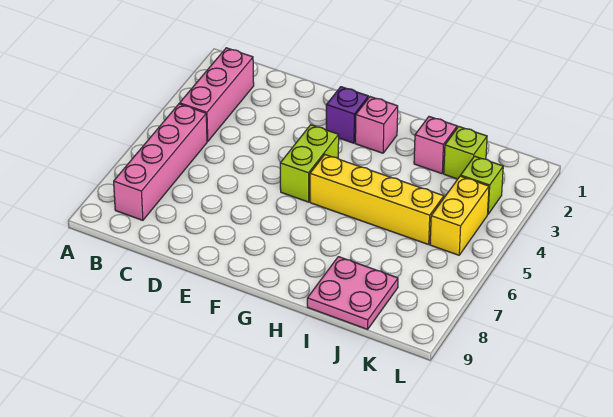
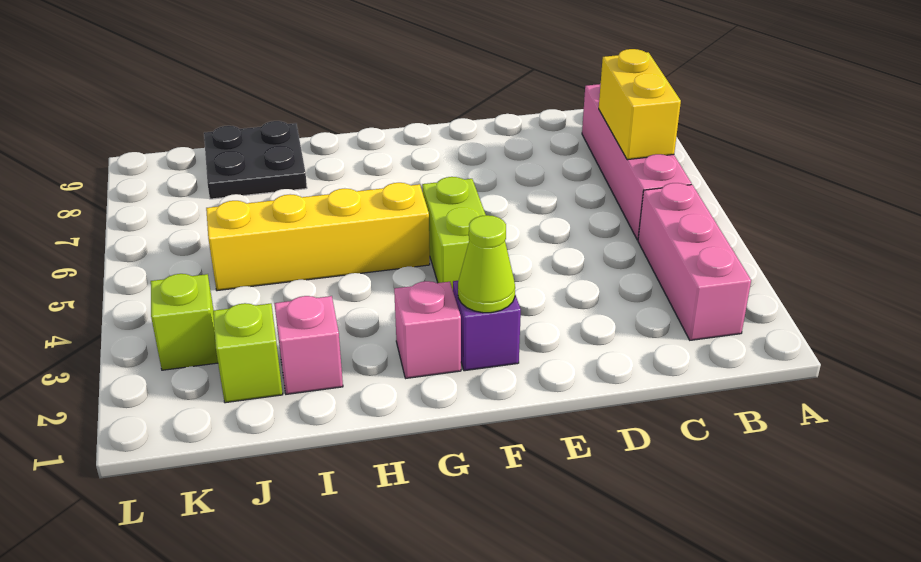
none -> lime 1x1 cone [458,215,515,313]
pink 2x2 plate [307,257,398,329] -> black 2x2 plate [204,121,307,199]
yellow 1x2 brick [430,176,489,255] -> yellow 1x2 brick moved to [599,49,681,160]

